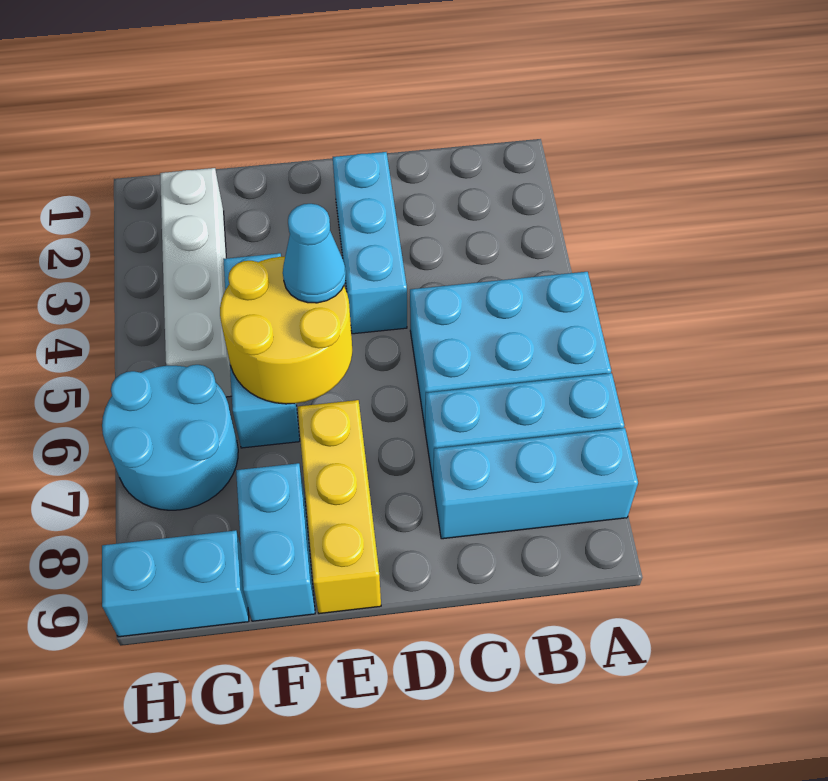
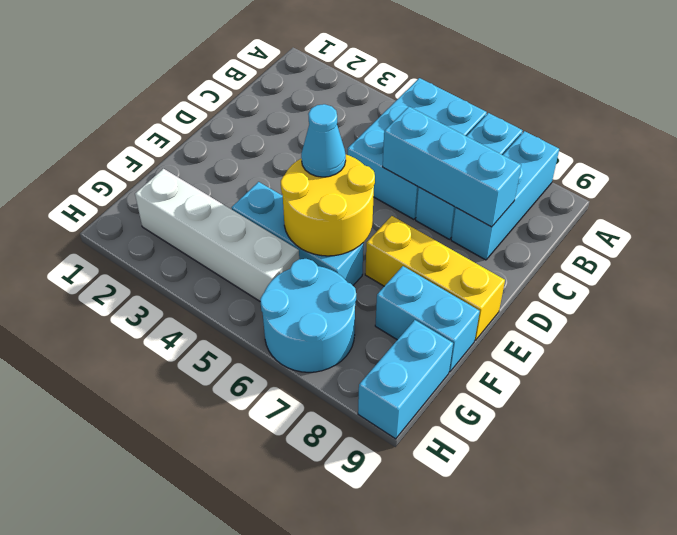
cyan 1x3 brick [333,152,407,334] -> cyan 1x3 brick moved to [383,107,521,227]

